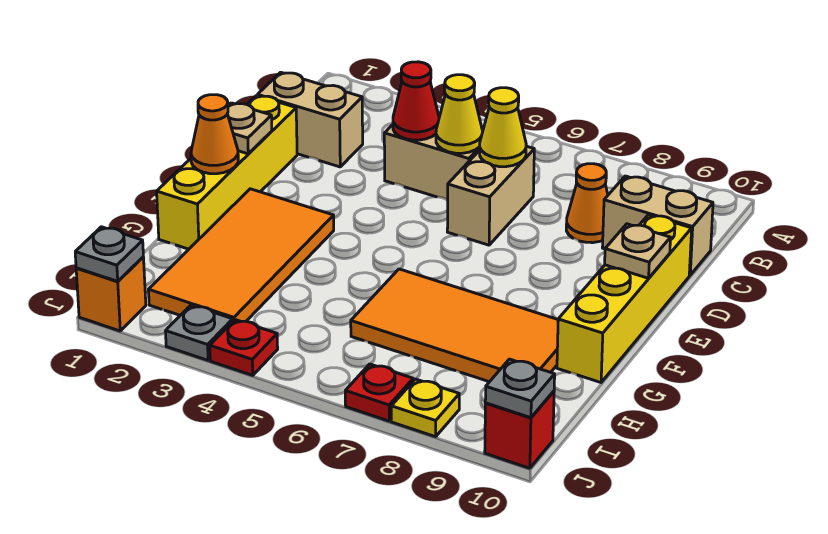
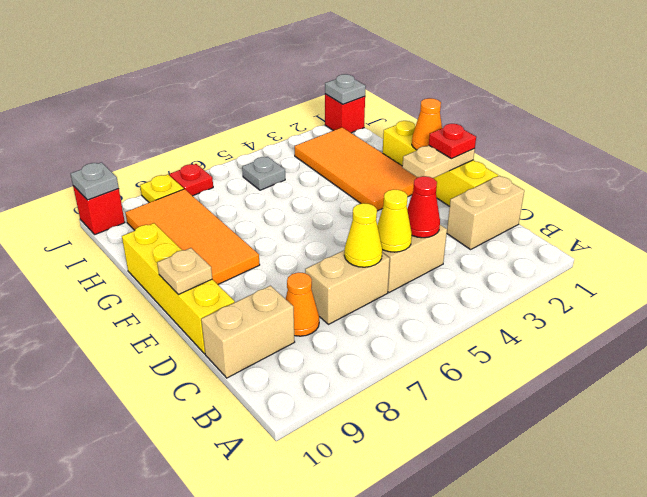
tan 1x2 brick [447,146,534,245] -> tan 1x2 brick turned to [305,250,390,324]
tan 1x1 plate [227,103,272,154] -> tan 1x2 plate [402,145,475,178]
orange 2x4 tile [351,269,558,382] -> orange 2x4 tile turned to [125,189,260,284]
orange 1x1 brick [76,257,146,331] -> red 1x1 brick [325,94,365,133]
grey 1x1 plate [166,305,233,360] -> grey 1x1 plate moved to [242,157,285,190]
red 1x1 plate [210,320,278,375] -> red 1x1 plate moved to [429,124,476,159]

